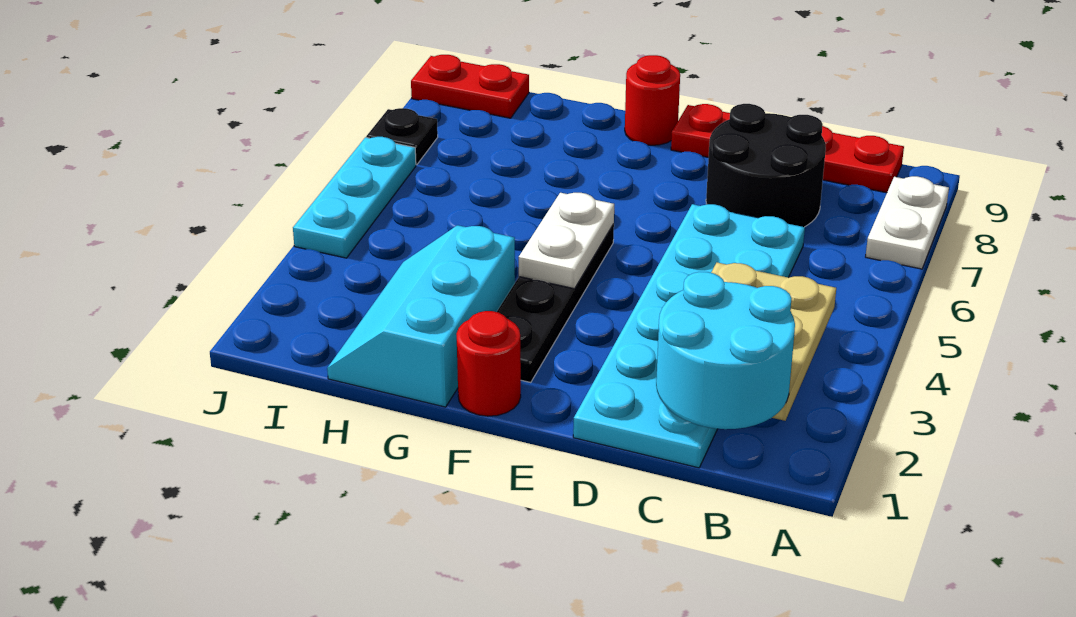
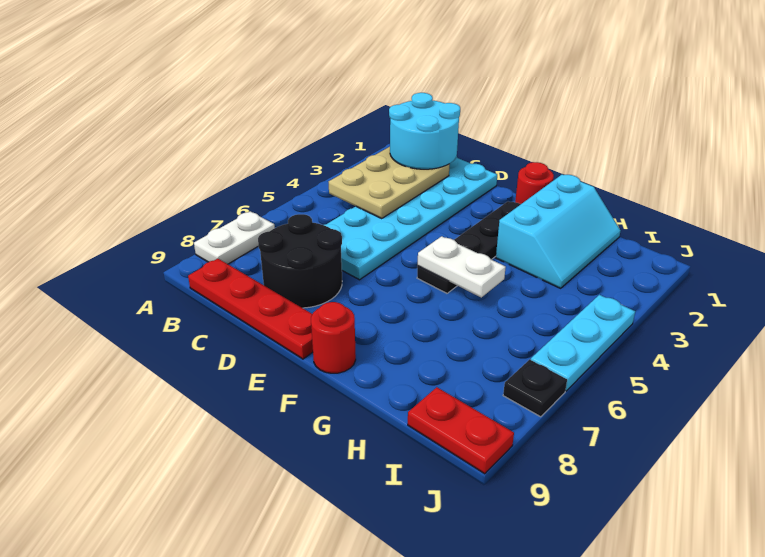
white 1x2 plate [519,193,614,289] -> white 1x2 plate turned to [418,236,506,297]

